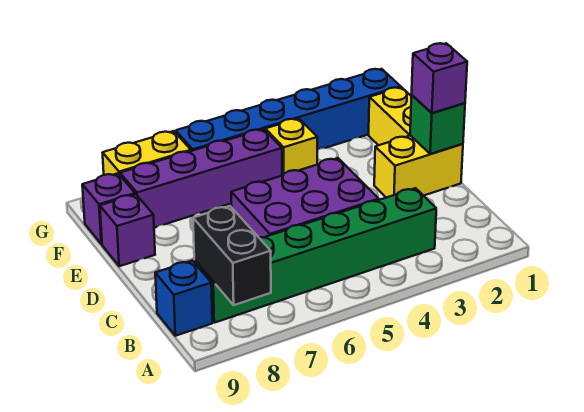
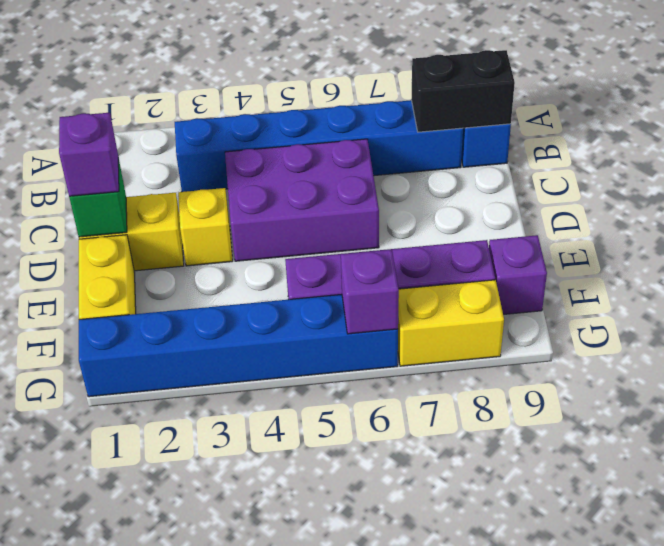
black 1x2 brick [193,206,271,305] -> black 1x2 brick turned to [411,50,515,132]
green 1x6 brick [194,188,436,323] -> blue 1x6 brick [175,100,463,192]
purple 1x1 brick [100,194,155,266] -> purple 1x1 brick moved to [341,249,399,334]
yellow 1x1 brick [265,118,317,176] -> yellow 1x1 brick moved to [178,188,233,266]

